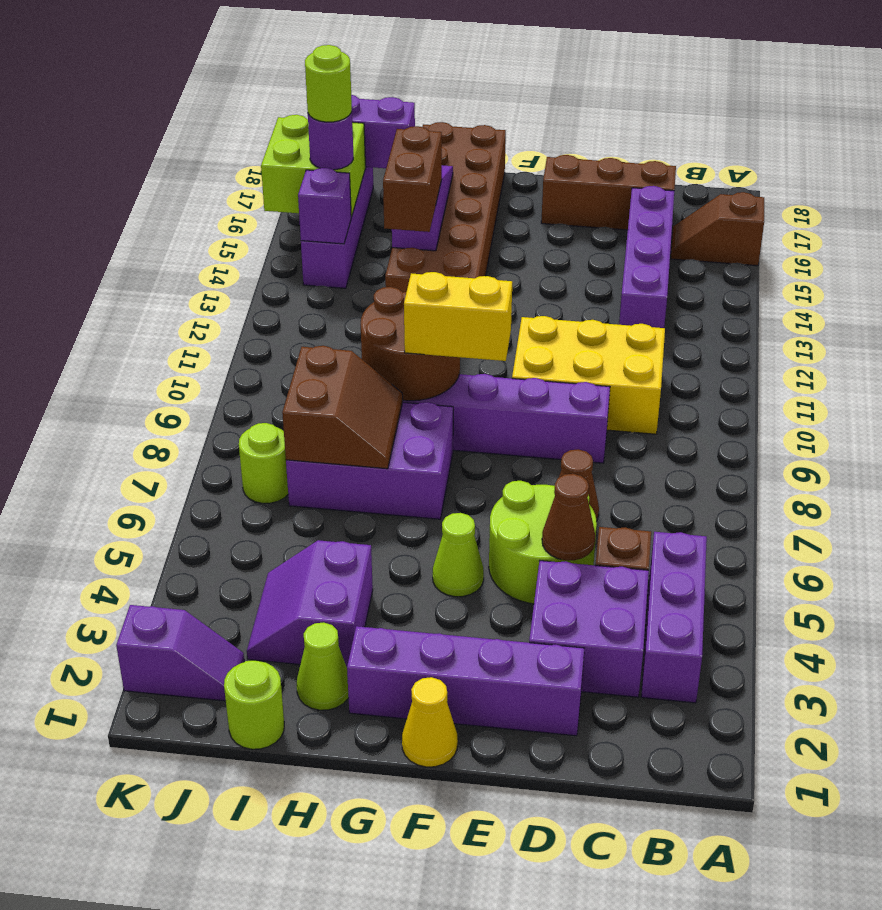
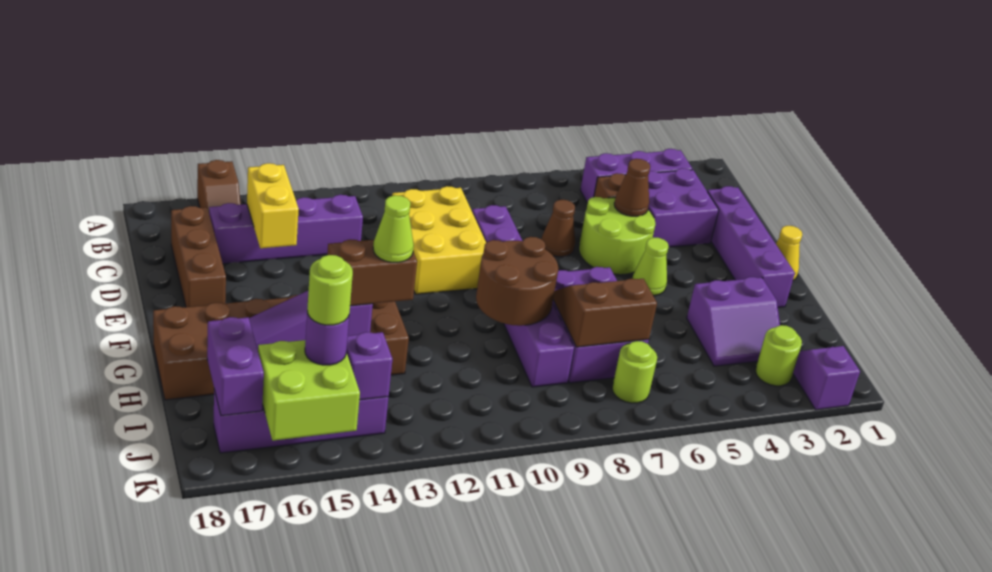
yellow 1x2 brick [404,272,512,361] -> yellow 1x2 brick moved to [247,163,299,248]
lime 1x1 cone [297,622,349,710] -> lime 1x1 cone moved to [373,195,414,263]
lime 1x1 round brick [224,660,284,749] -> lime 1x1 round brick moved to [755,325,802,386]

